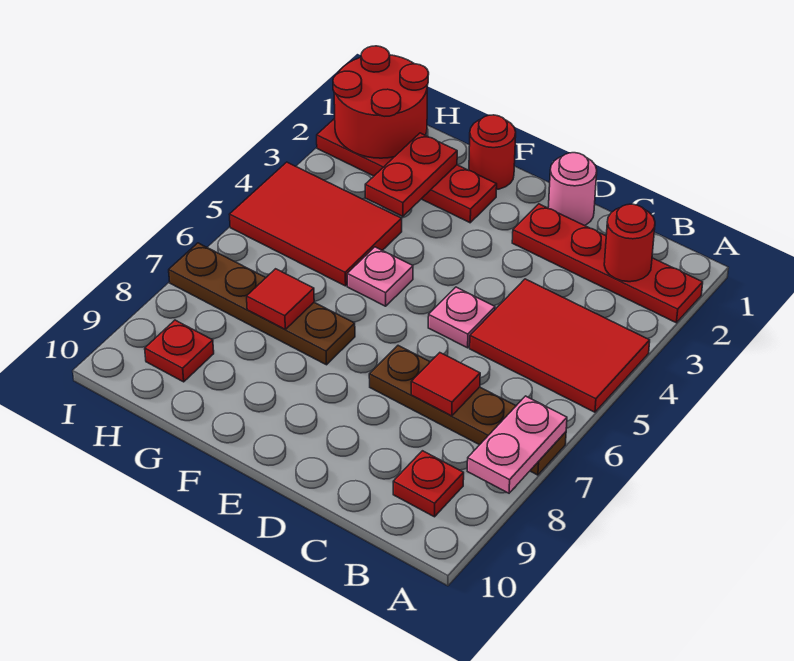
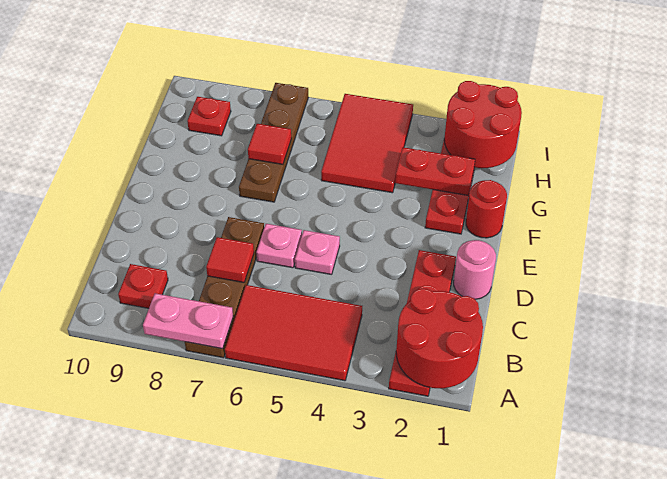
red 2x3 tile [470,279,650,412] -> red 2x3 tile turned to [225,285,362,381]
red 1x1 round brick [604,204,655,282] -> red 2x2 round brick [396,289,483,388]
pink 1x1 plate [347,247,413,306] -> pink 1x1 plate moved to [256,224,302,268]

